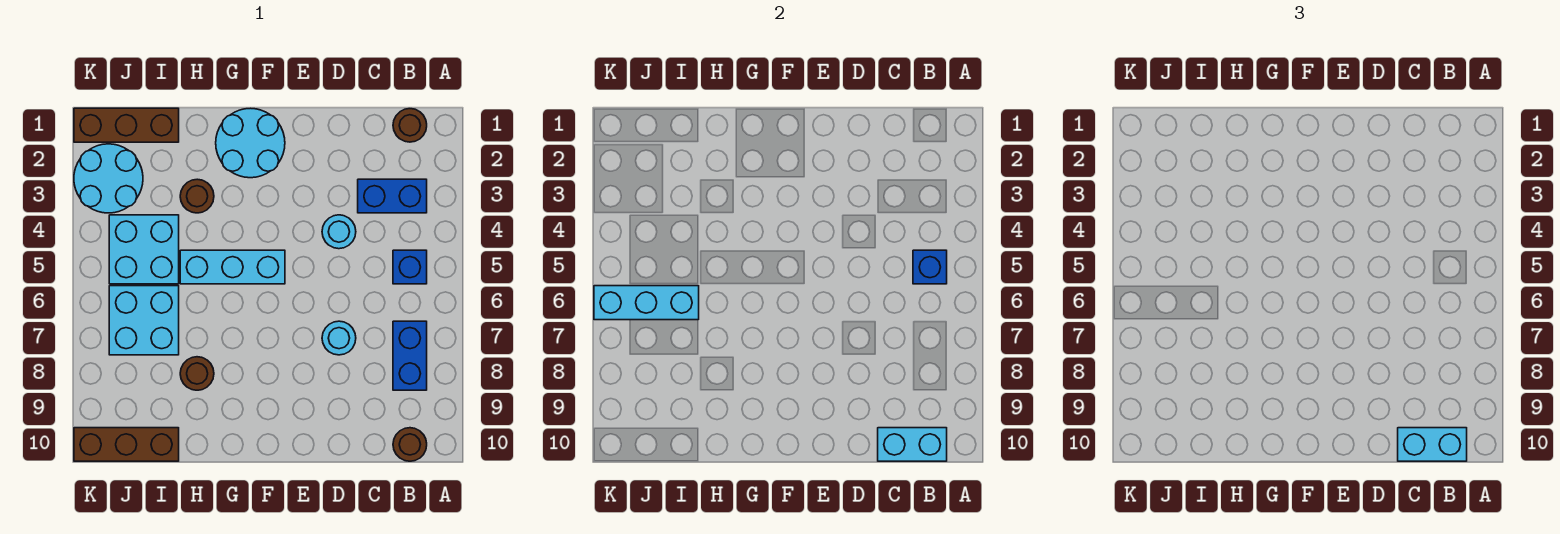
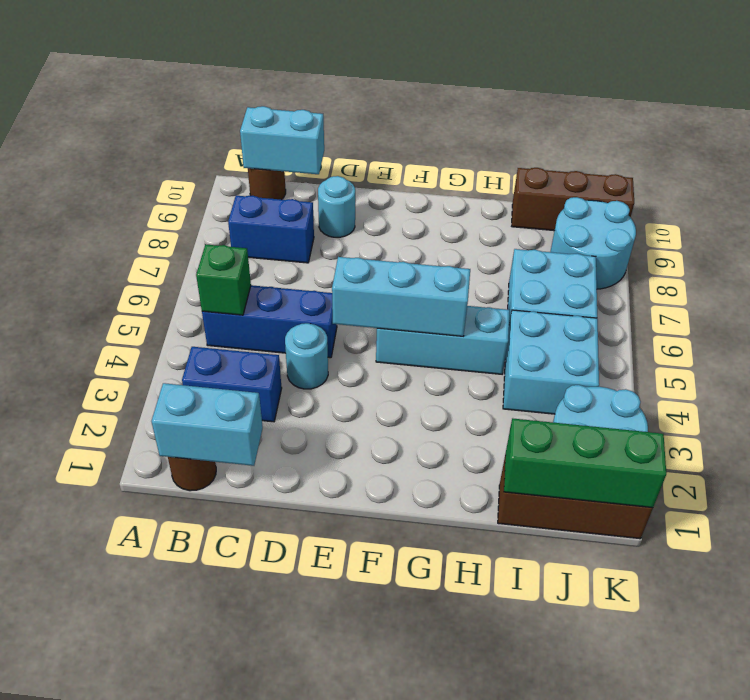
blue 1x1 brick [393,250,427,284] -> blue 1x3 brick [202,285,337,358]
blue 1x1 brick [913,250,947,284] -> green 1x1 brick [196,245,251,315]
blue 1x2 brick [393,321,427,390] -> blue 1x2 brick turned to [228,196,314,263]
cyan 1x2 brick [1398,428,1467,461] -> cyan 1x2 brick moved to [152,383,263,466]
cyan 1x1 round brick [322,321,356,355] -> cyan 1x1 round brick moved to [318,176,355,237]
cyan 2x2 round brick [216,108,285,178] -> cyan 2x2 round brick moved to [550,197,636,289]
brown 1x1 round brick [180,179,214,213] -> none
brown 1x1 round brick [180,357,214,390] -> none
none -> green 1x3 brick [504,418,666,508]
cyan 1x3 brick [594,286,699,320] -> cyan 1x3 brick moved to [332,257,470,336]

